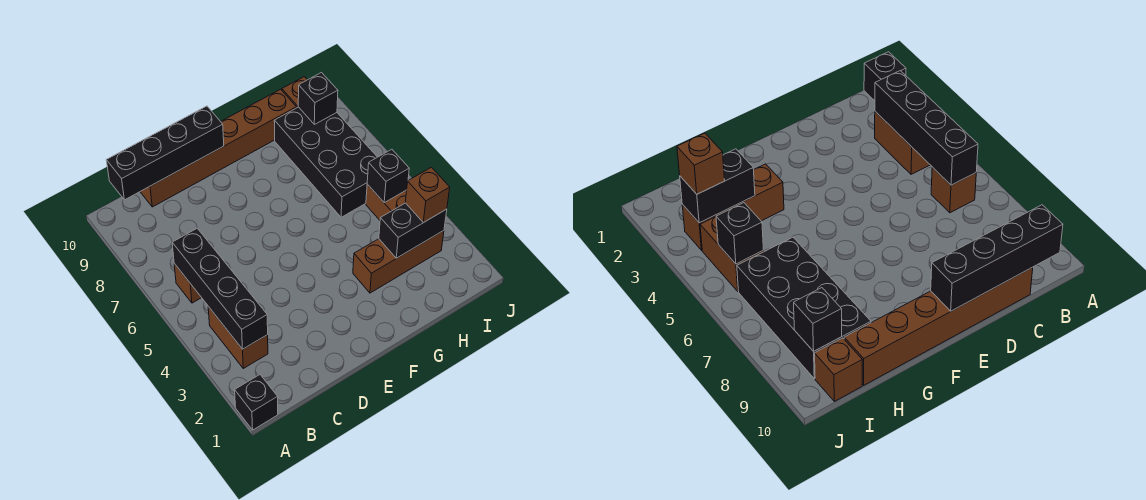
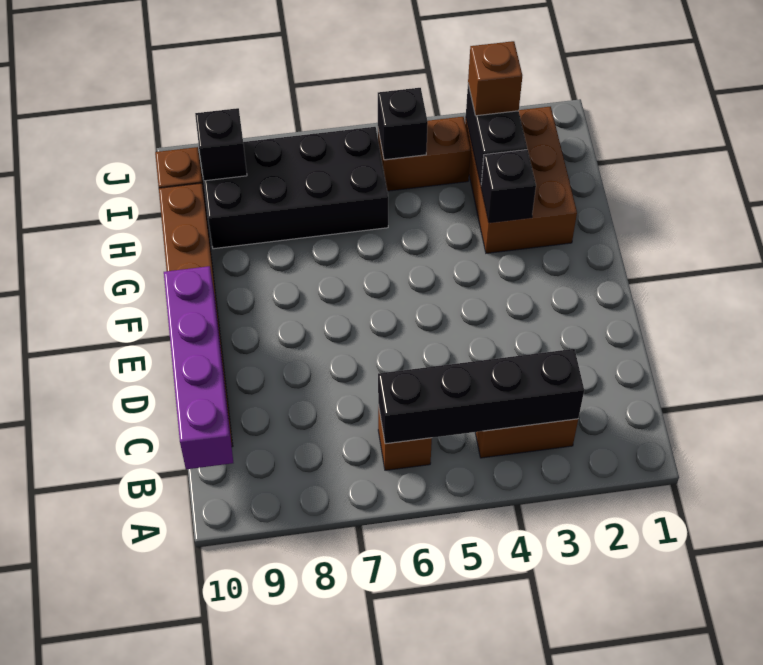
black 1x1 brick [235,375,278,430] -> black 1x1 brick moved to [481,150,536,223]
black 1x4 brick [106,106,224,200] -> purple 1x4 brick [164,266,233,469]
brown 1x3 brick [353,231,444,293] -> brown 2x3 brick [465,107,577,253]

